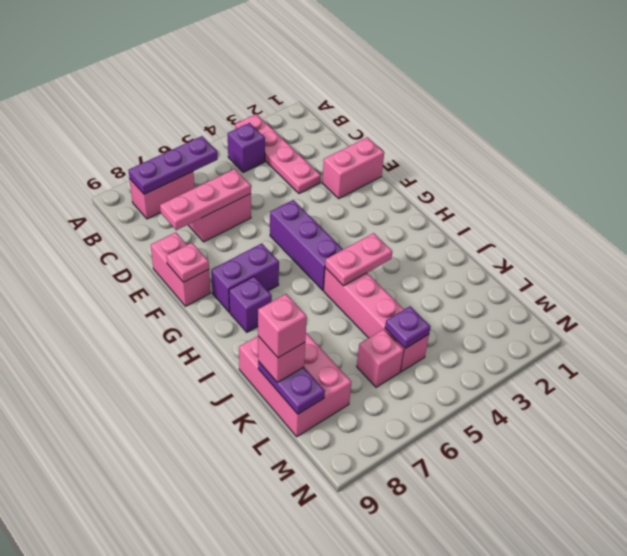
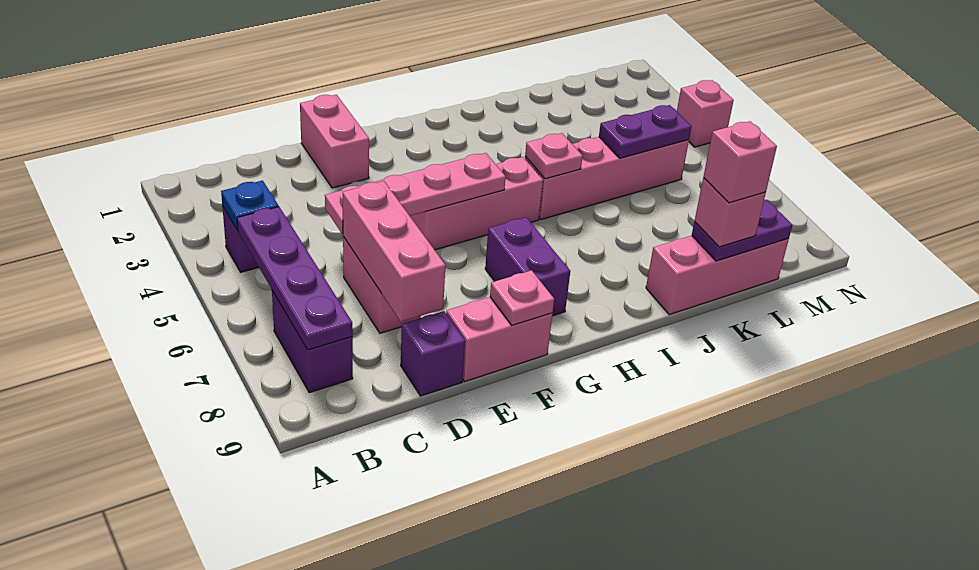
pink 1x4 plate [235,114,321,194] -> pink 1x4 plate moved to [325,153,506,234]
none -> blue 1x1 plate [221,181,279,230]
purple 1x3 plate [128,136,218,194] -> purple 1x4 plate [237,207,353,350]
pink 1x2 brick [130,172,194,219] -> purple 1x2 brick [272,291,353,393]
pink 1x3 plate [160,169,251,230] -> pink 1x3 brick [343,181,445,322]
purple 1x3 brick [270,200,343,290] -> pink 1x3 brick [410,157,543,250]
purple 1x1 brick [229,276,272,332] -> purple 1x1 brick moved to [401,311,465,396]
pink 1x2 plate [325,233,392,286] -> pink 1x1 plate [525,133,583,179]
pink 2x3 brick [239,333,351,437] -> pink 1x3 brick [646,236,789,315]
purple 1x1 plate [385,306,431,349] -> purple 1x2 plate [599,105,692,158]
pink 1x1 brick [357,329,404,387] -> pink 1x1 brick moved to [677,80,734,147]

